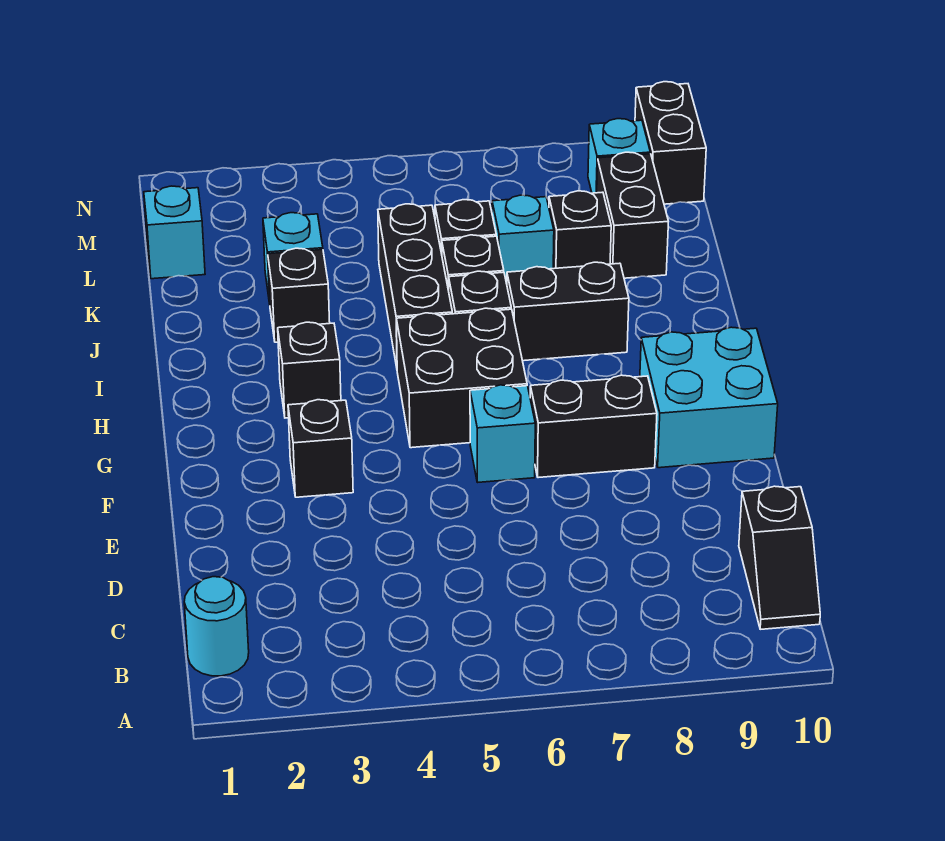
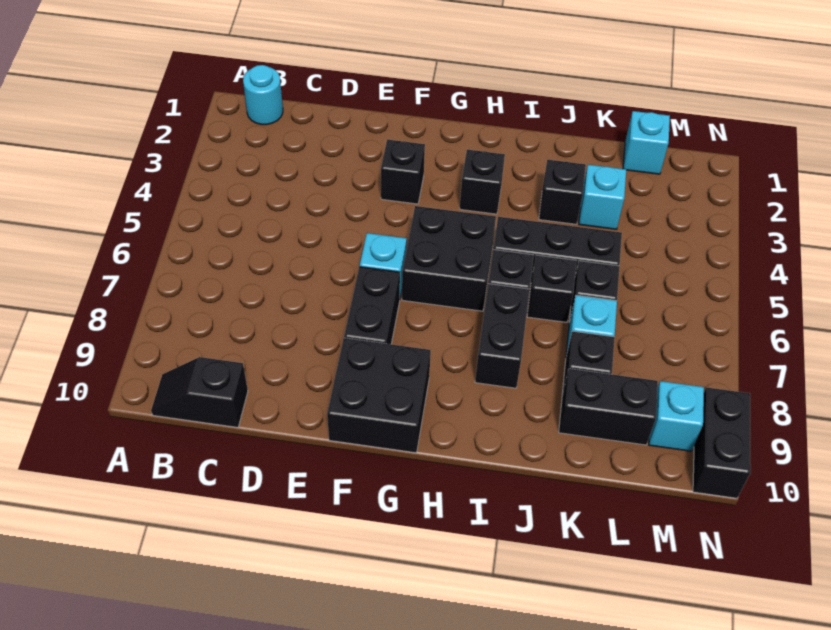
cyan 2x2 brick [640,327,778,468] -> black 2x2 brick [327,338,431,453]
black 1x2 brick [635,82,706,204] -> black 1x2 brick turned to [693,387,751,498]

